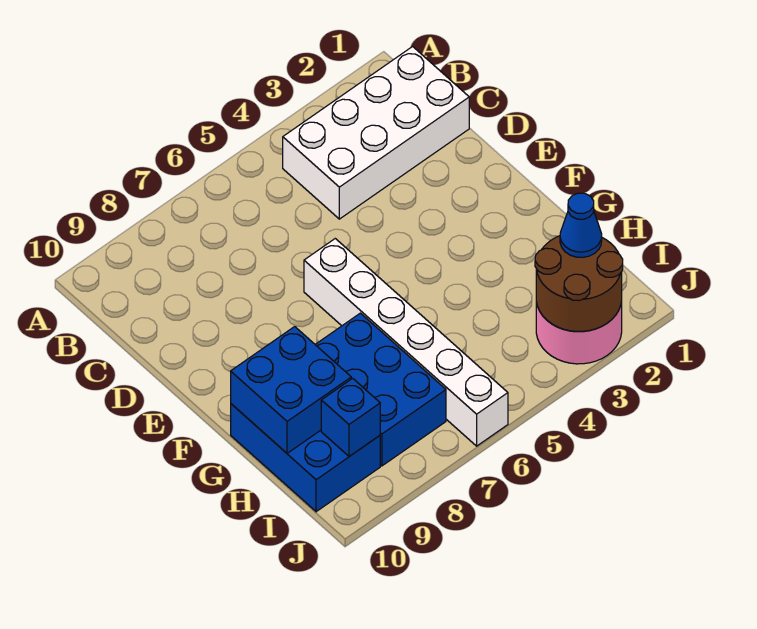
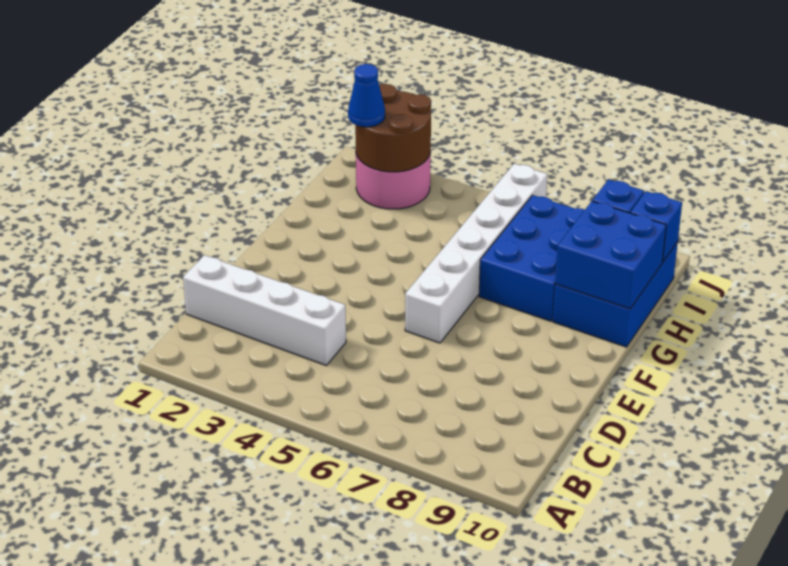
white 2x4 brick [283,47,469,219] -> white 1x4 brick [183,255,346,365]
none -> blue 1x1 brick [630,191,682,262]

